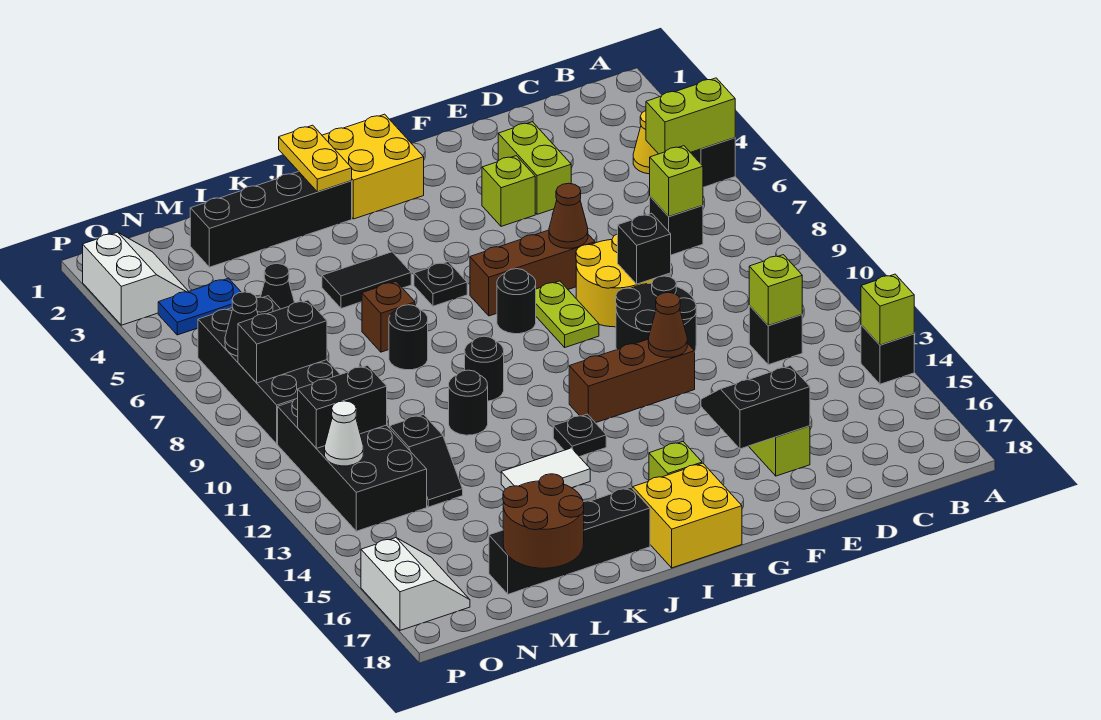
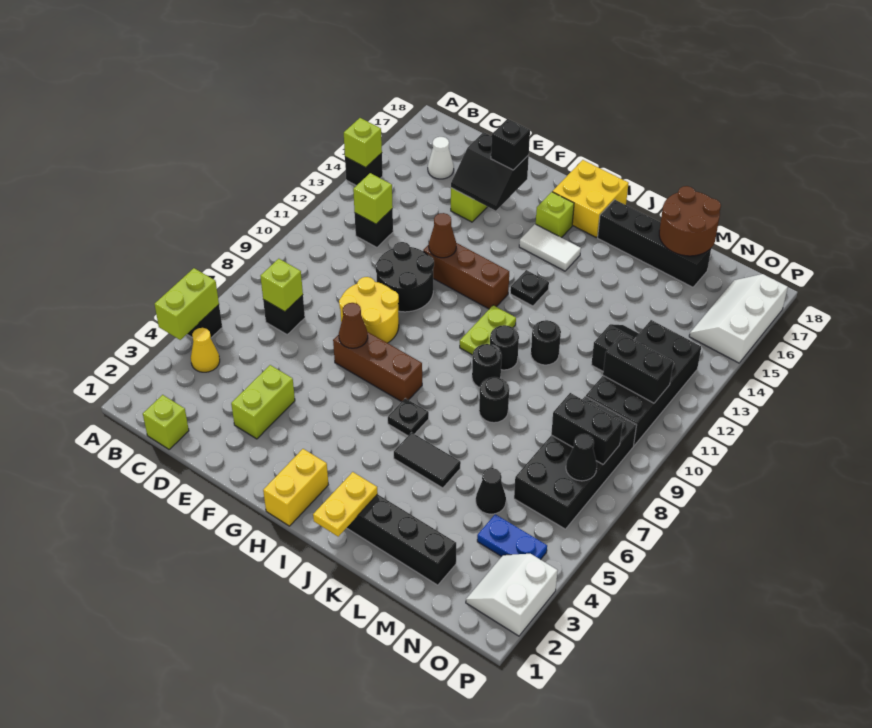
lime 1x2 brick [646,78,735,154] -> lime 1x2 brick turned to [155,268,219,340]
black 1x1 brick [618,213,671,284] -> black 1x1 brick moved to [491,119,530,170]
lime 1x1 brick [482,156,535,226] -> lime 1x1 brick moved to [143,395,189,449]
lime 1x2 plate [536,281,599,347] -> lime 1x2 plate moved to [460,305,516,355]
yellow 2x2 brick [322,114,424,219] -> yellow 1x2 brick [263,449,328,526]
black 1x1 round brick [497,269,536,334] -> black 1x1 round brick moved to [472,344,502,387]
white 1x2 tile [501,448,590,489] -> white 1x2 tile moved to [519,224,581,271]
brown 1x1 brick [362,281,415,352] -> none
white 1x1 cone [325,401,363,466] -> white 1x1 cone moved to [428,137,454,179]
white 2x2 slope [361,538,470,630] -> white 2x3 slope [689,274,788,363]

